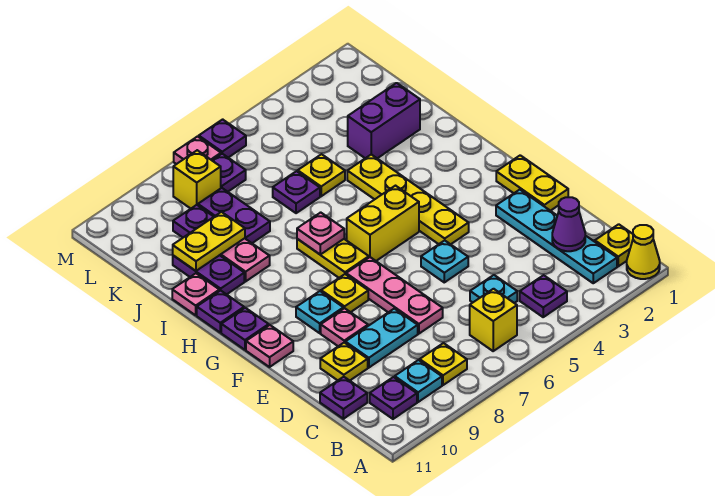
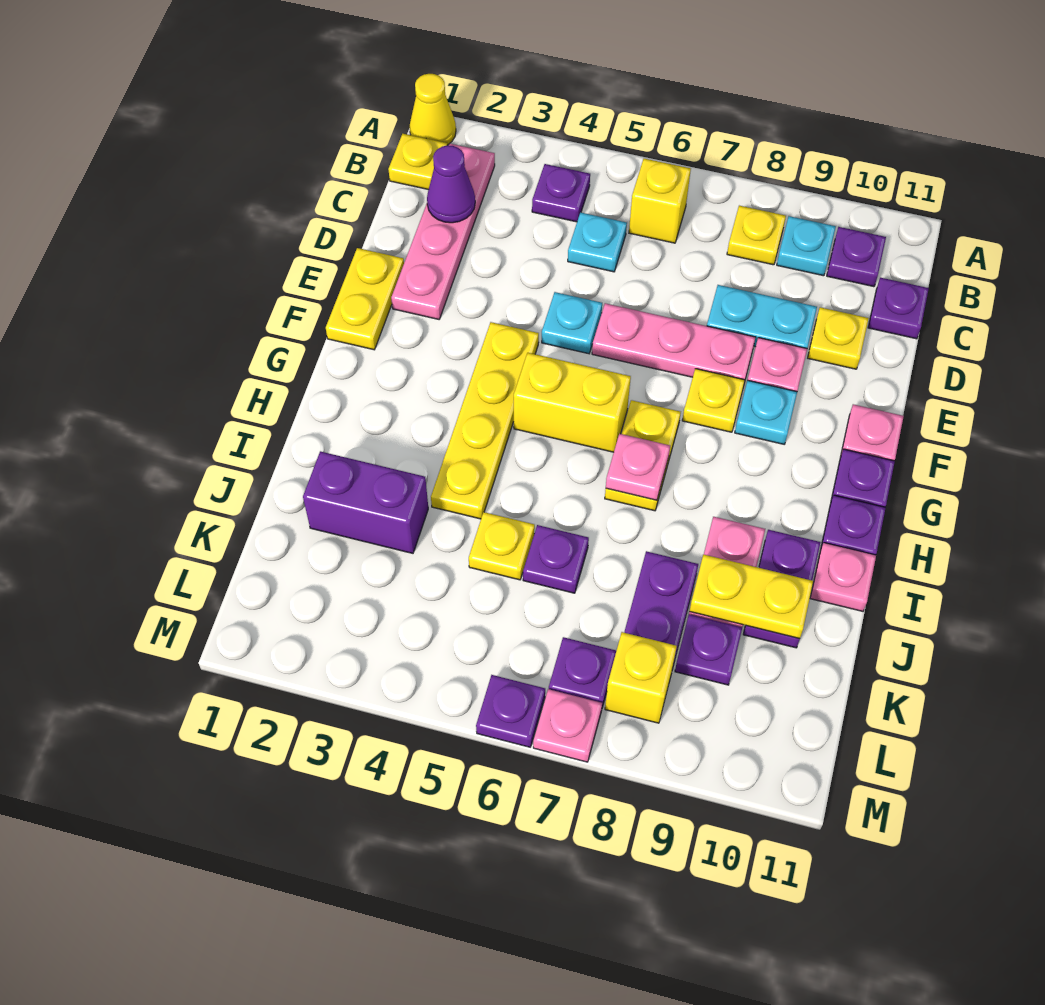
cyan 1x4 plate [496,190,617,283] -> pink 1x4 plate [391,144,495,319]
pink 1x3 plate [346,257,443,334] -> pink 1x3 plate turned to [592,303,755,383]

